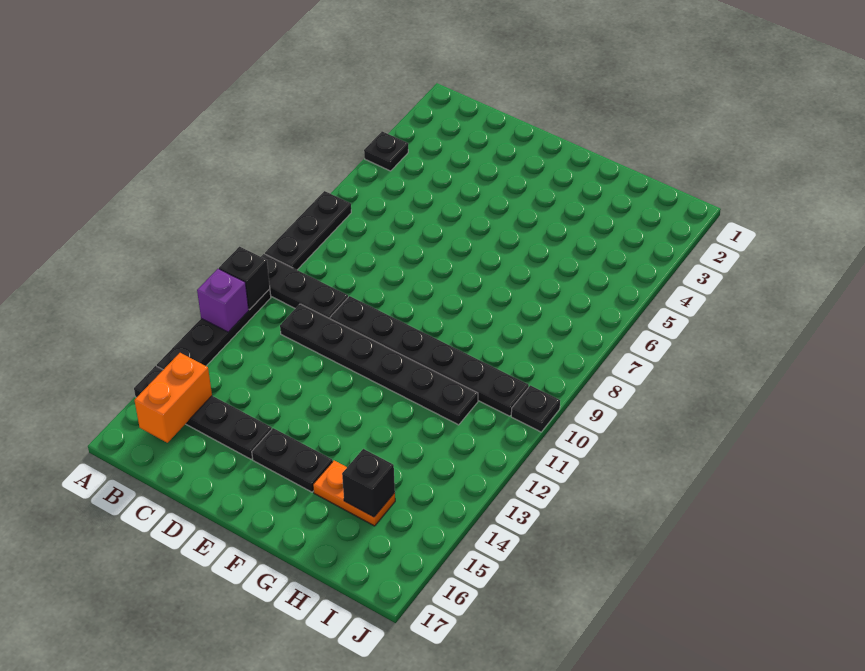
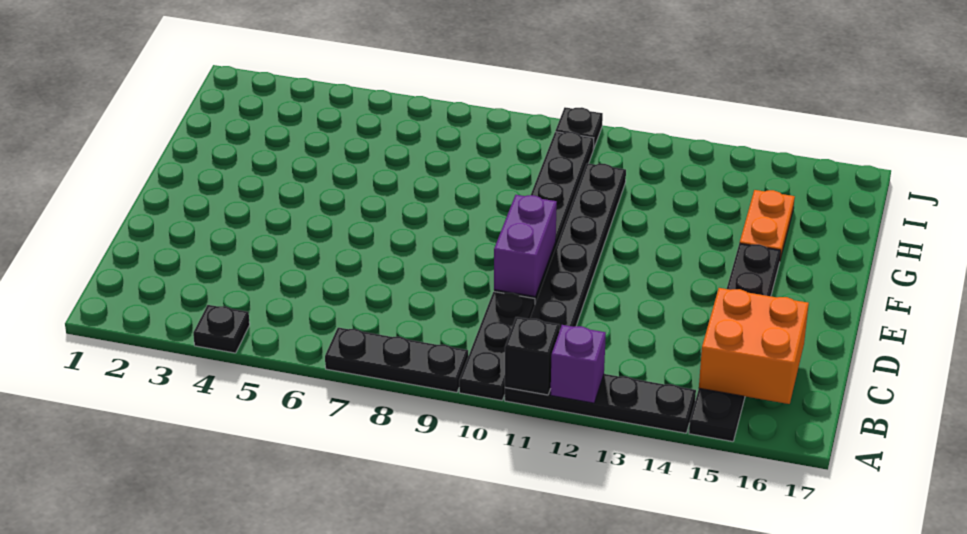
orange 1x2 brick [135,353,212,443] -> orange 2x2 brick [699,288,809,404]
none -> purple 1x2 brick [494,195,557,297]
black 1x1 brick [342,449,395,517] -> none

